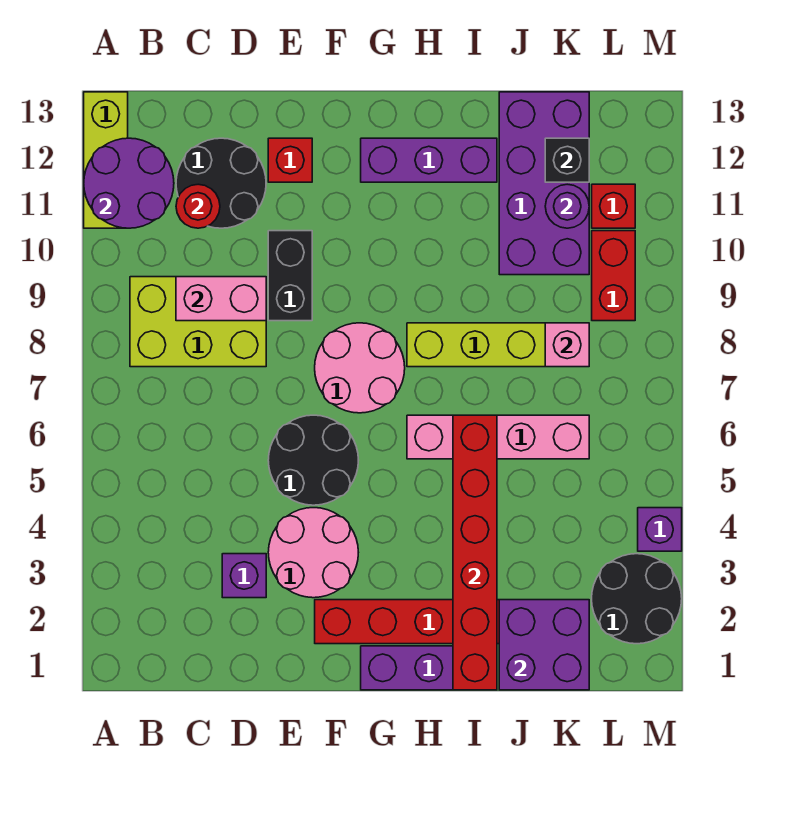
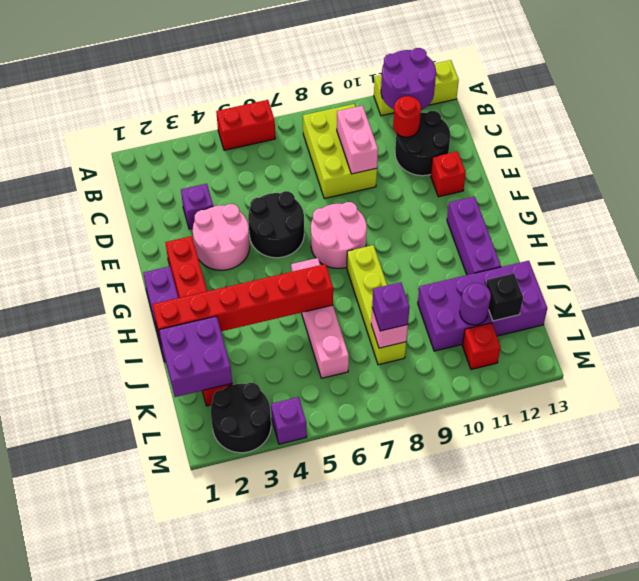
black 1x2 brick [268,231,312,321] -> none
none -> purple 1x1 brick [372,282,410,331]
red 1x2 brick [592,231,635,321] -> red 1x2 brick moved to [216,100,275,150]

